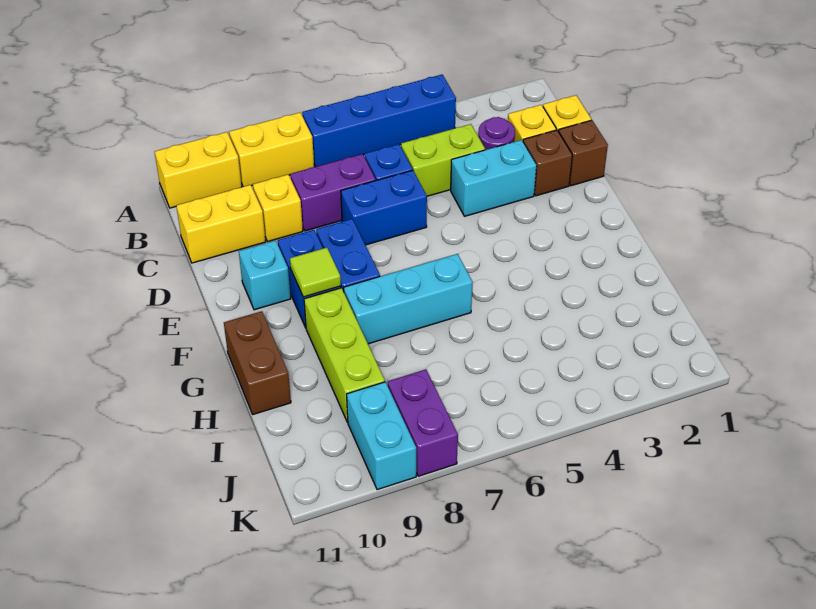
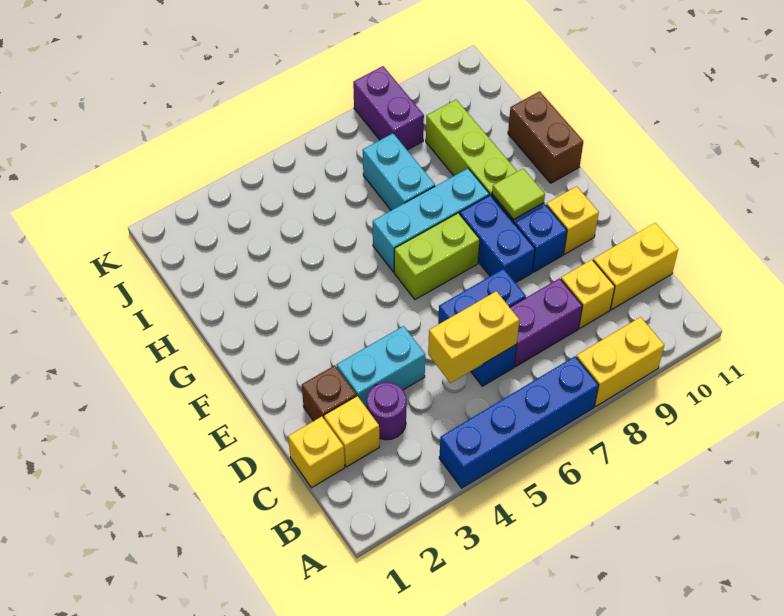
yellow 1x2 brick [155,132,242,208] -> yellow 1x2 brick moved to [428,291,519,383]
lime 1x2 brick [401,124,485,196] -> lime 1x2 brick moved to [394,213,480,300]
brown 1x1 brick [559,120,608,186] -> none
cyan 1x1 brick [239,241,291,310] -> yellow 1x1 brick [546,186,599,254]
cyan 1x2 brick [347,382,416,490] -> cyan 1x2 brick moved to [363,133,435,210]

